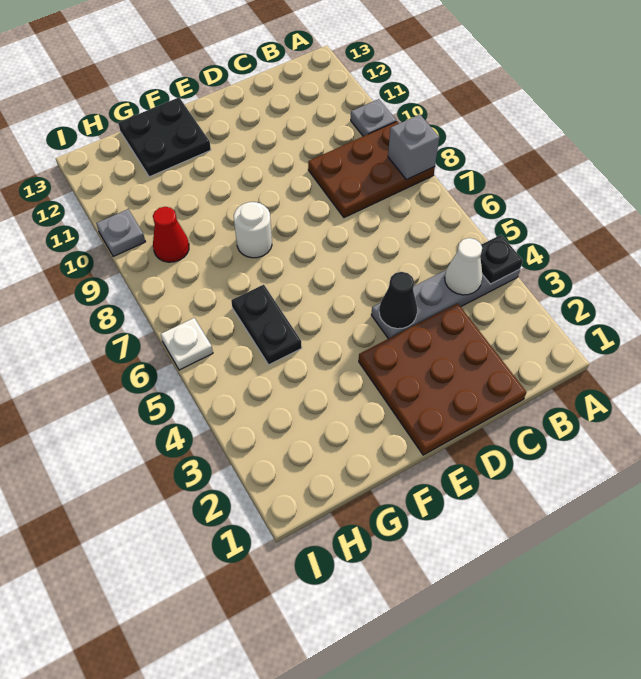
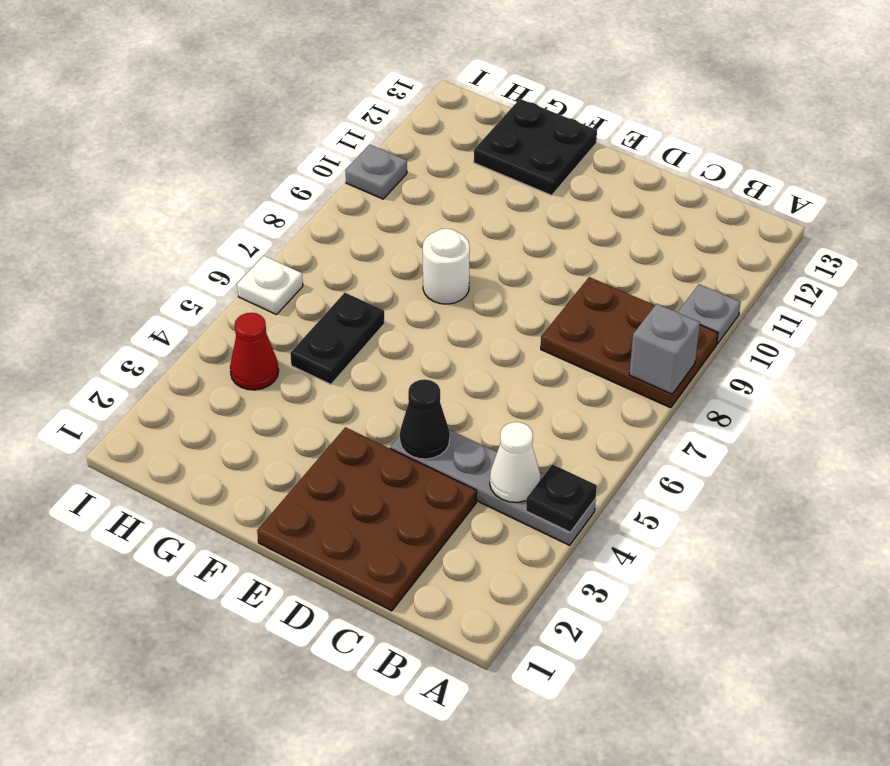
red 1x1 cone [153,207,189,262] -> red 1x1 cone moved to [230,313,279,390]

